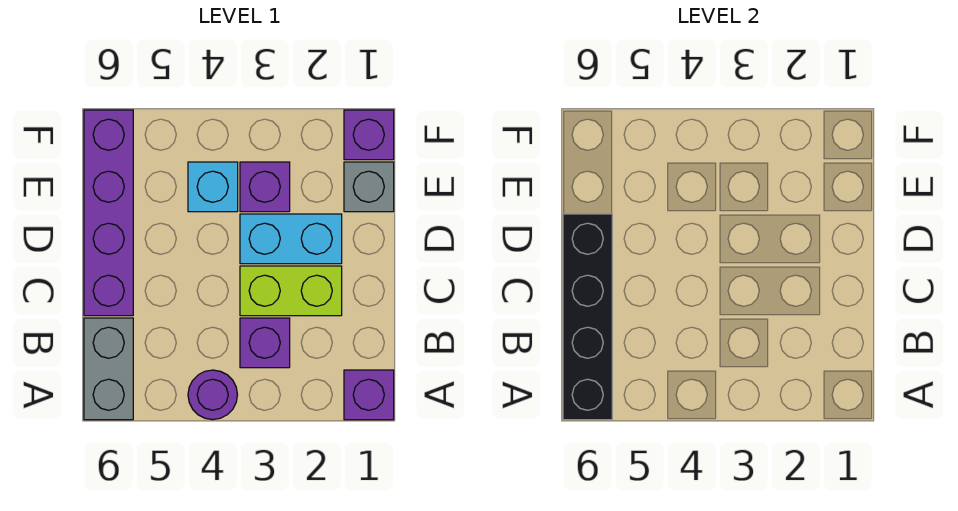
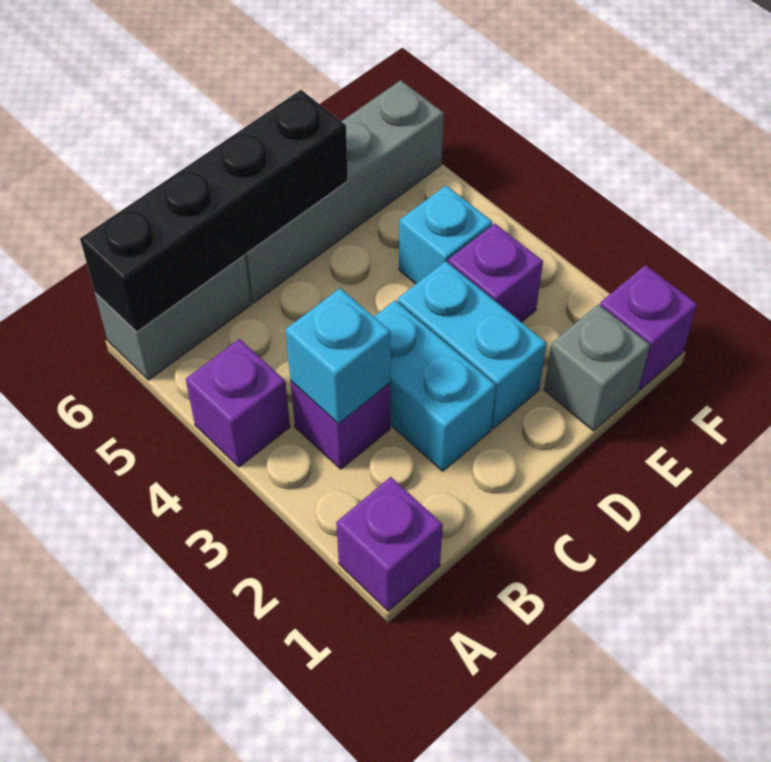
purple 1x1 round brick [188,370,237,420] -> purple 1x1 brick [186,339,290,467]
none -> cyan 1x1 brick [286,288,391,424]
lime 1x2 brick [240,266,342,316] -> cyan 1x2 brick [374,300,496,471]
purple 1x4 brick [84,110,133,316] -> grey 1x4 brick [245,80,444,303]

